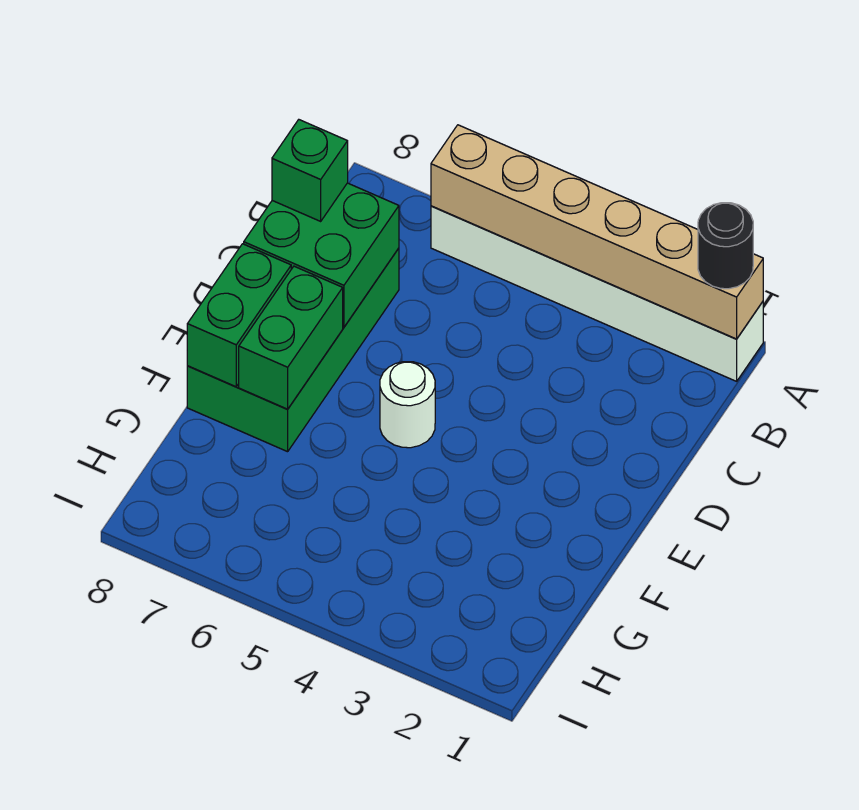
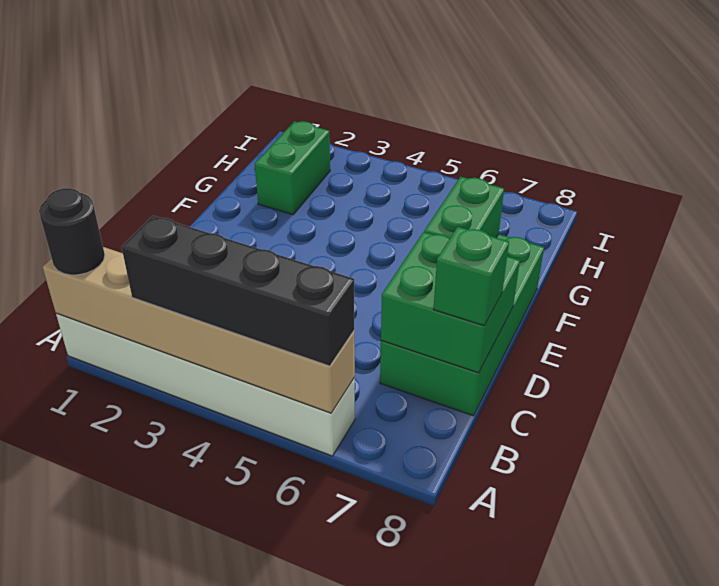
none -> black 1x4 brick [122,216,354,366]
white 1x1 round brick [380,362,435,448] -> none
green 1x2 brick [187,244,291,387] -> green 1x2 brick moved to [255,121,330,215]

